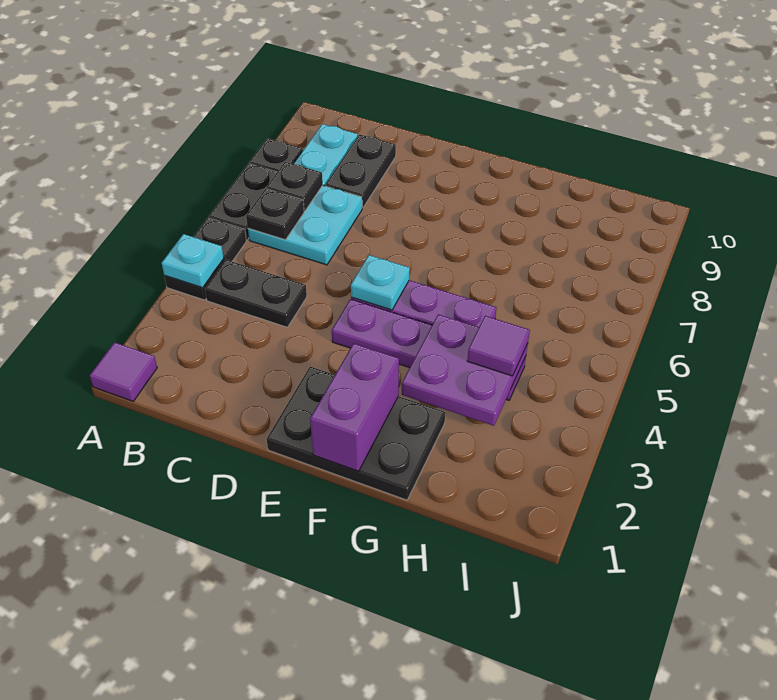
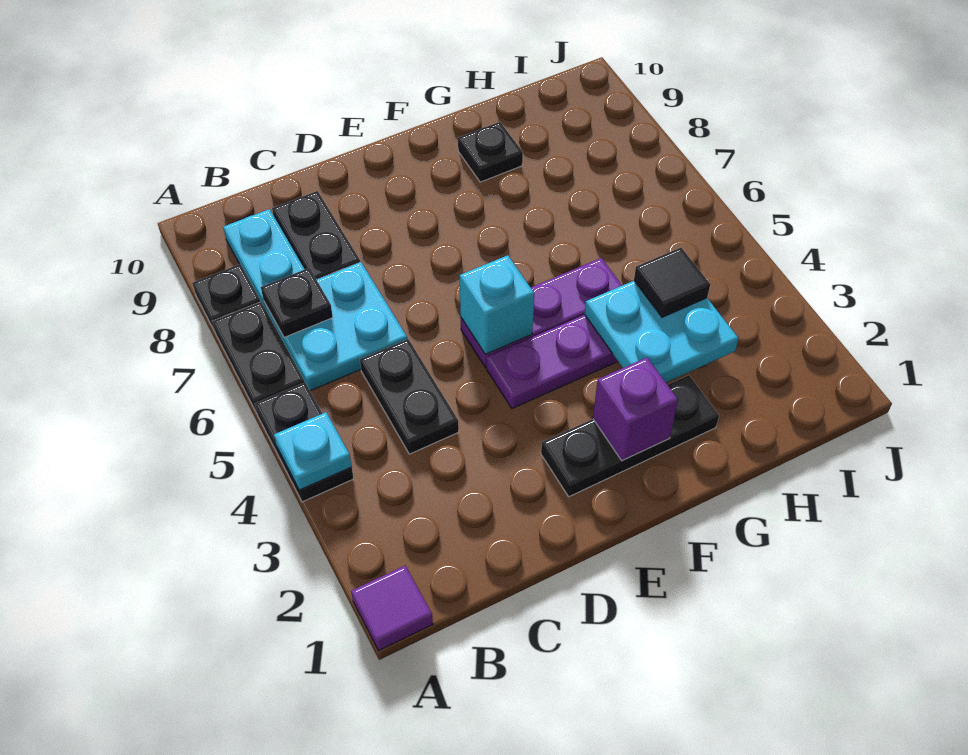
black 1x2 plate [205,260,307,327] -> black 1x2 plate turned to [360,339,459,454]
black 1x1 plate [246,189,304,240] -> black 1x1 plate moved to [458,122,523,182]
black 2x3 plate [267,367,445,500] -> black 1x3 plate [541,375,719,497]
cyan 1x1 plate [351,255,410,310] -> cyan 1x1 brick [460,255,534,354]
purple 1x2 brick [310,343,399,471] -> purple 1x1 brick [593,358,678,461]
purple 2x2 plate [402,314,528,426] -> cyan 2x2 plate [584,281,739,382]
purple 1x1 tile [467,316,530,376] -> black 1x1 tile [634,248,710,317]

